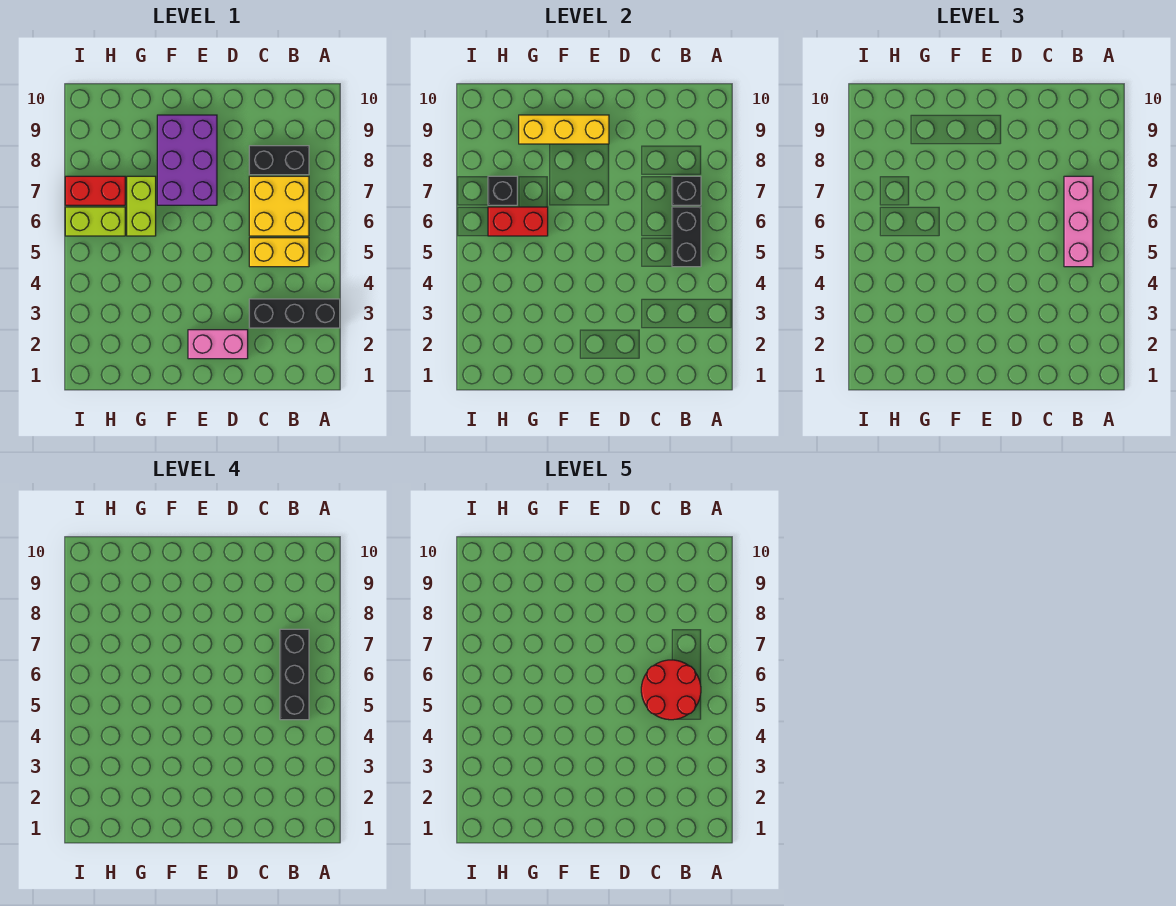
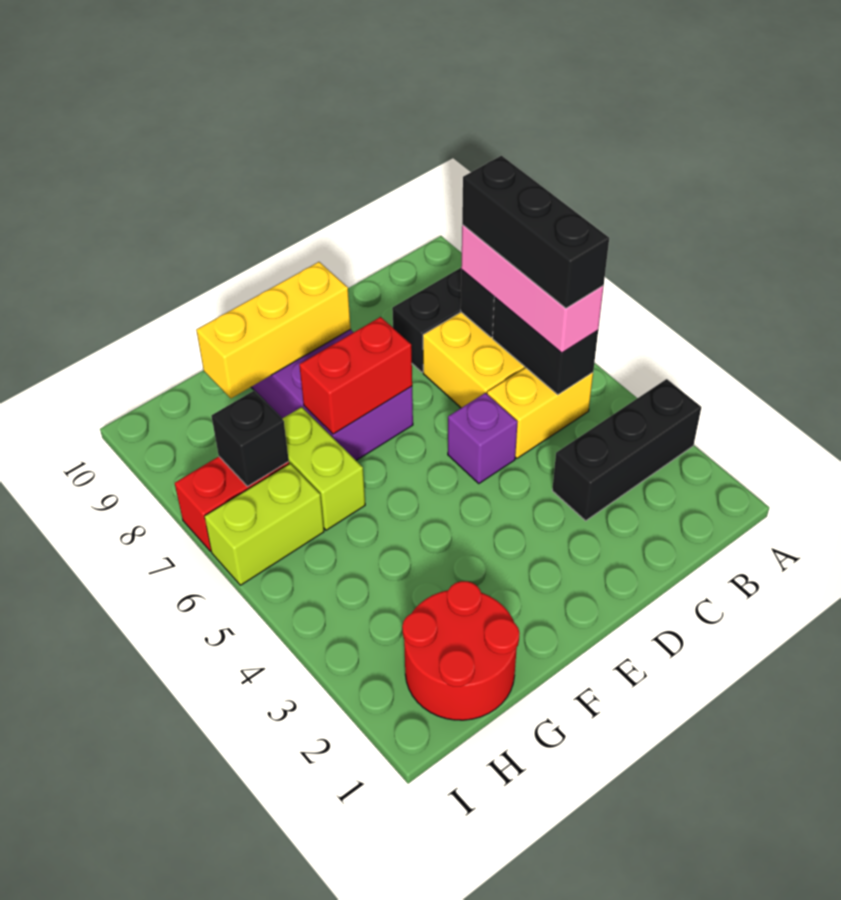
red 2x2 round brick [641,660,701,720] -> red 2x2 round brick moved to [402,581,520,720]
pink 1x2 brick [188,330,248,359] -> none
none -> purple 1x1 brick [448,393,517,483]
red 1x2 brick [488,207,548,236] -> red 1x2 brick moved to [299,317,412,434]

